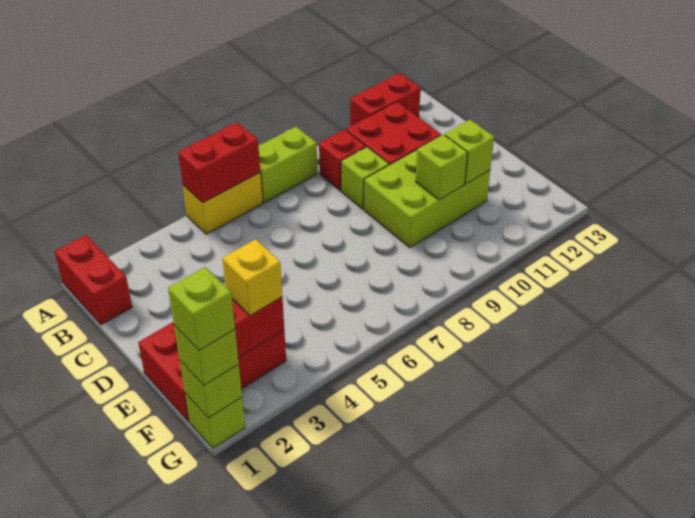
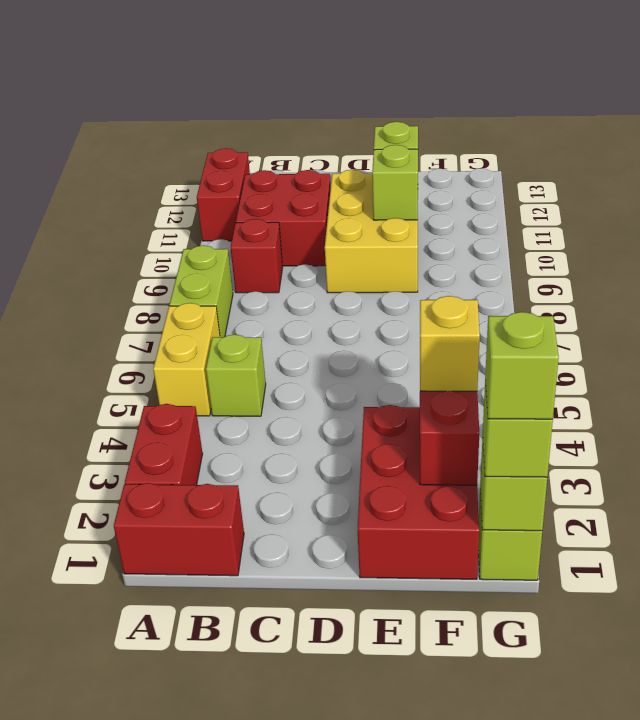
red 1x2 brick [178,122,260,203] -> red 1x2 brick moved to [125,404,203,485]
lime 1x1 brick [341,147,389,209] -> lime 1x1 brick moved to [206,334,266,416]
lime 2x3 brick [364,150,490,248] -> yellow 2x3 brick [325,170,418,293]

